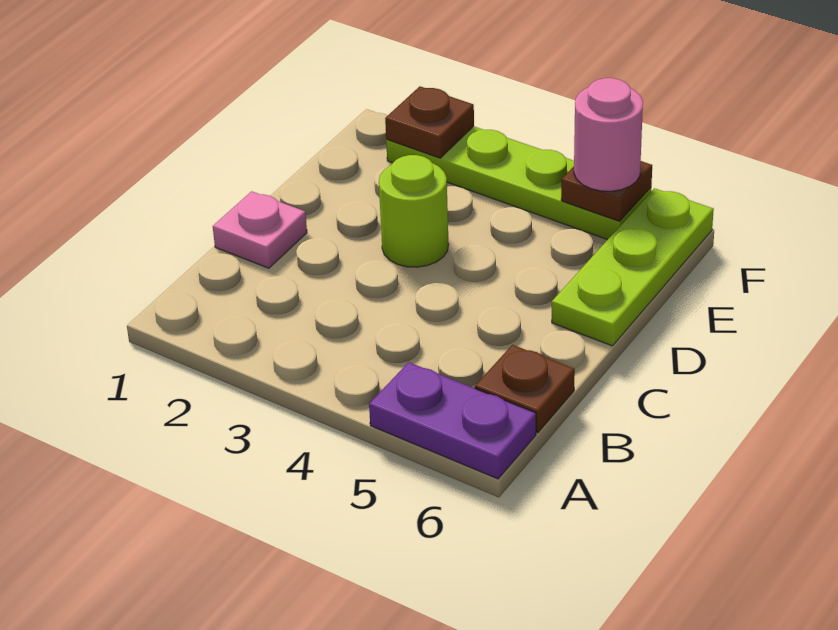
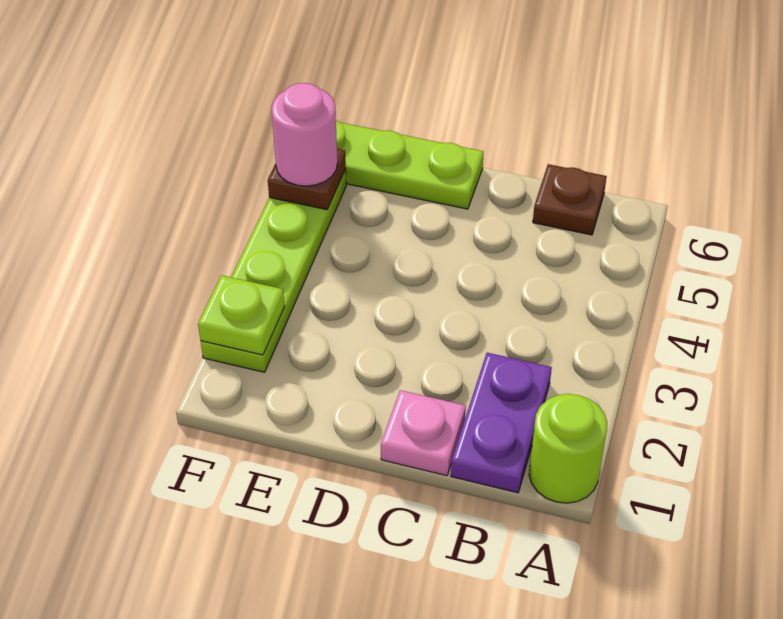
purple 1x2 plate [369,362,536,479] -> purple 1x2 plate moved to [451,353,552,493]
lime 1x1 round brick [379,155,449,267] -> lime 1x1 round brick moved to [529,394,607,503]
brown 1x1 plate [385,86,474,158] -> lime 1x1 plate [198,275,285,355]

